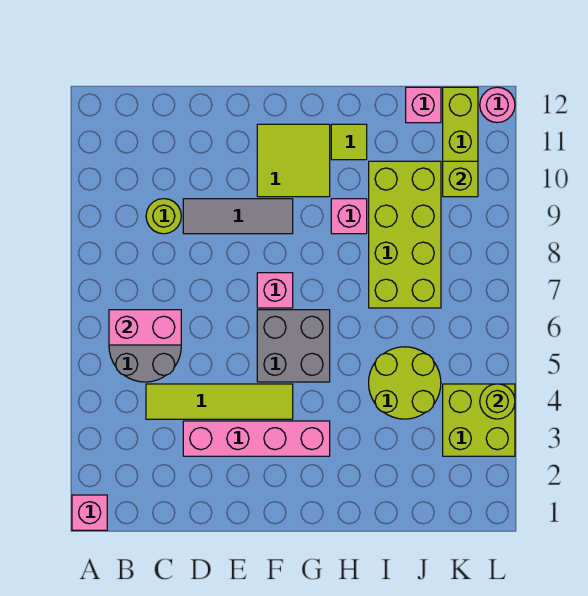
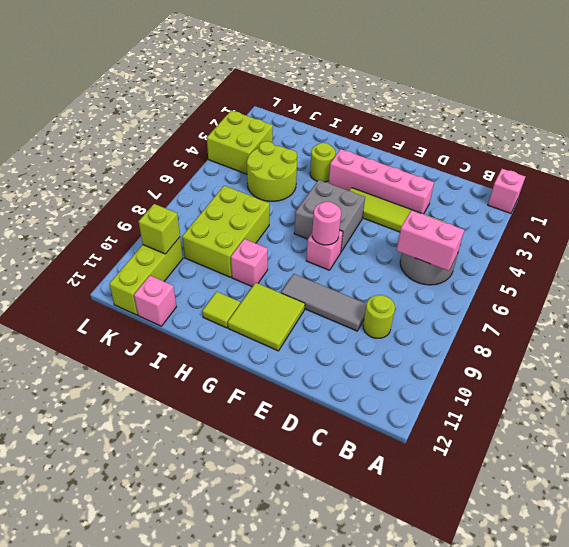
lime 2x4 brick [369,161,441,308] -> lime 2x3 brick [182,186,270,277]
lime 1x1 round brick [480,384,515,419] -> lime 1x1 round brick moved to [310,143,335,182]
pink 1x1 round brick [480,87,515,123] -> pink 1x1 round brick moved to [312,202,341,245]

